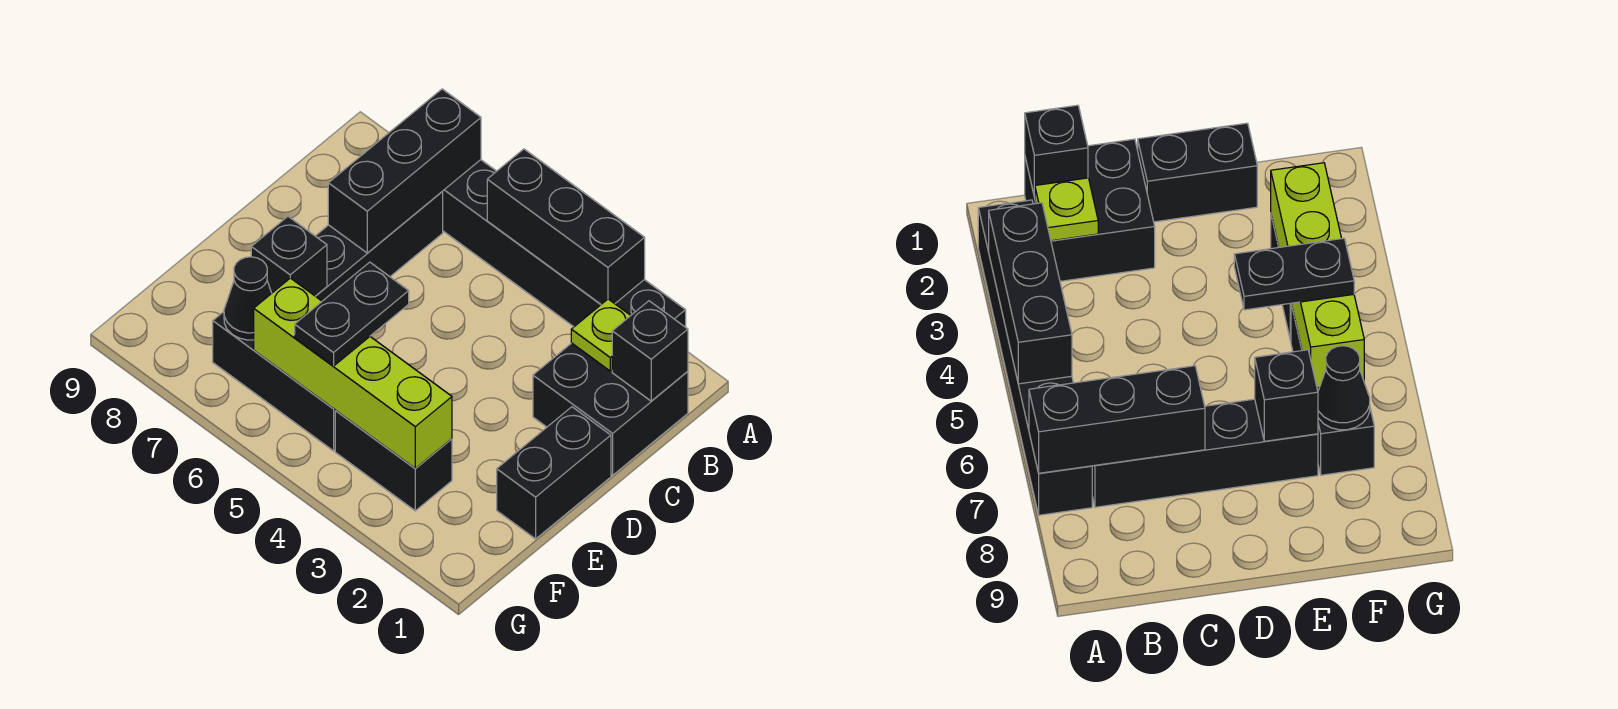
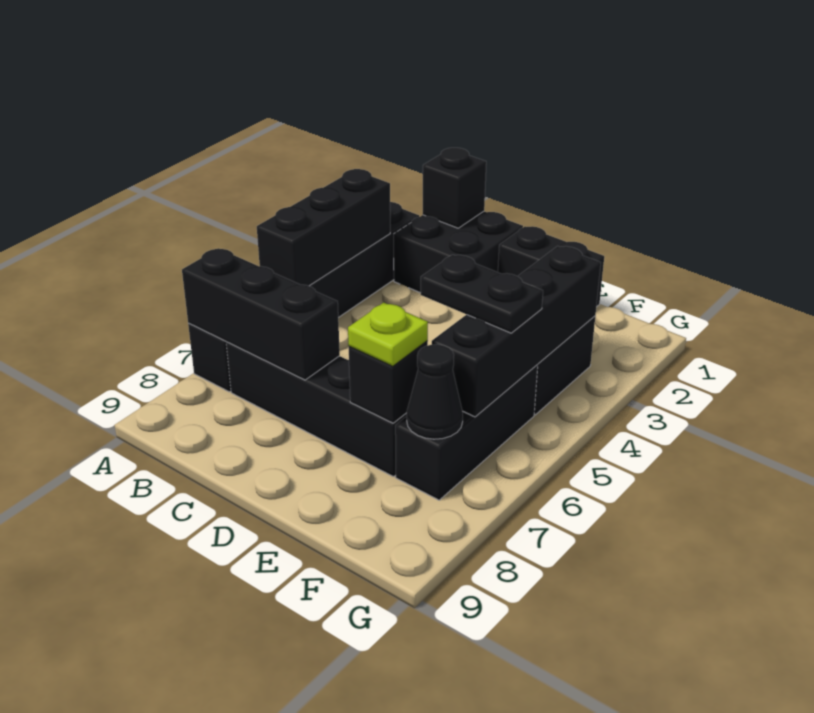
lime 1x1 plate [571,299,631,371] -> lime 1x1 plate moved to [348,302,428,366]
lime 1x4 brick [254,278,452,469] -> black 1x4 brick [432,246,601,417]

